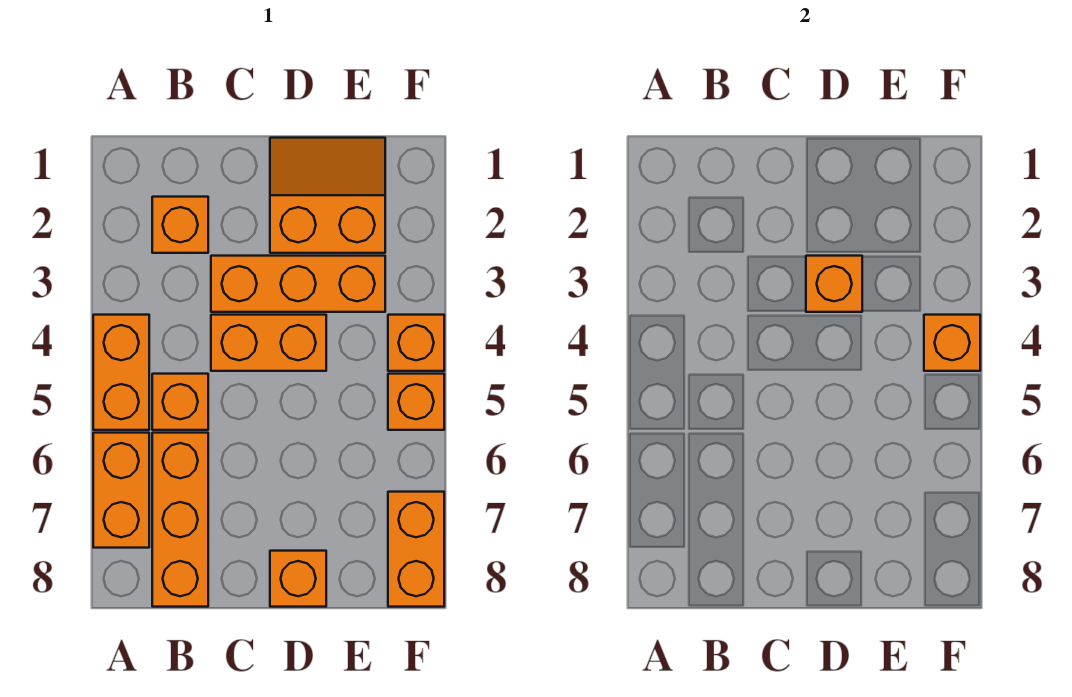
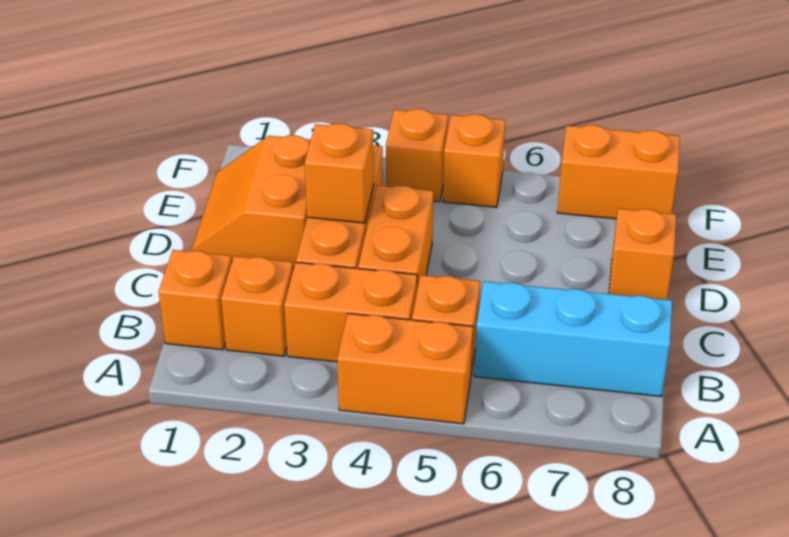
orange 1x2 brick [93,433,149,548] -> orange 1x2 brick moved to [284,262,417,362]
orange 1x3 brick [152,433,208,607] -> cyan 1x3 brick [474,281,672,397]
orange 1x1 brick [924,315,980,371] -> orange 1x1 brick moved to [159,250,232,350]

